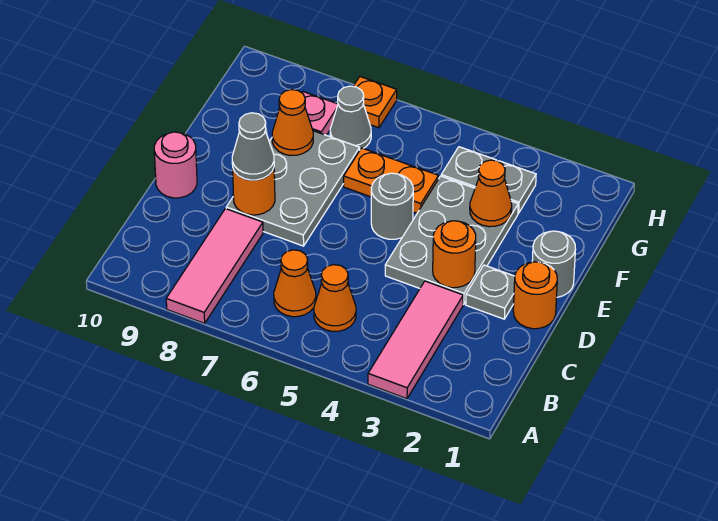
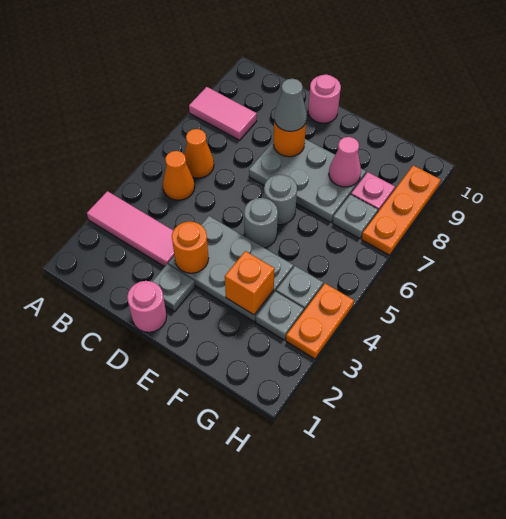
pink 1x3 tile [166,209,263,323] -> pink 1x2 tile [189,87,257,140]
orange 1x1 round brick [513,262,557,329] -> pink 1x1 round brick [127,281,167,332]
grey 1x1 round brick [532,231,576,297] -> grey 1x1 round brick moved to [264,175,297,225]
orange 1x1 cone [470,160,512,227] -> orange 1x1 brick [225,251,275,315]
orange 1x2 plate [344,148,439,213] -> orange 1x2 plate moved to [286,283,354,359]
orange 1x1 cone [272,90,313,156] -> pink 1x1 cone [329,137,361,187]
grey 1x1 cone [330,86,371,149] -> grey 1x1 plate [332,194,378,239]
orange 1x1 plate [353,77,397,128] -> orange 1x3 plate [361,165,441,255]

